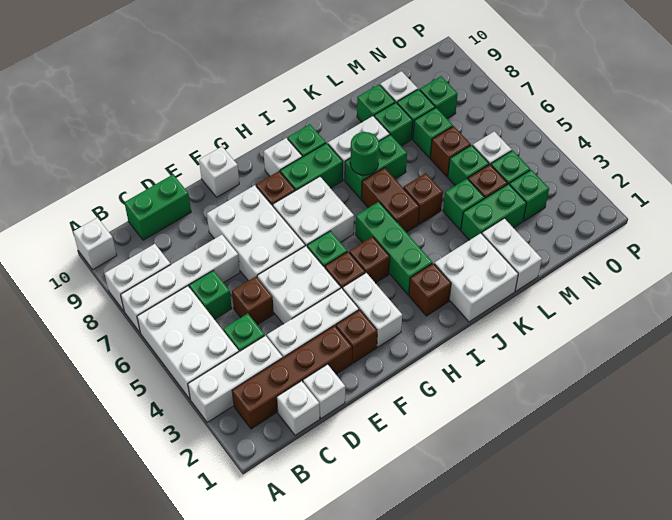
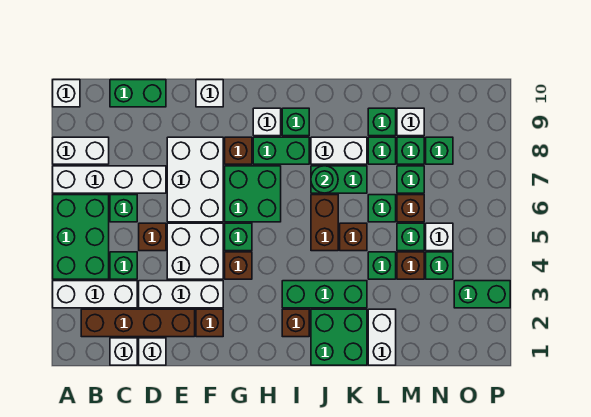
white 2x3 brick [137,286,239,399] -> green 2x3 brick [53,195,109,279]
white 1x2 brick [343,273,402,347] -> none
white 2x2 brick [273,177,354,246] -> green 2x2 brick [225,166,281,222]
brown 1x1 brick [349,237,390,283] -> none
green 1x3 brick [356,202,432,295] -> green 1x3 brick turned to [282,281,367,308]
white 2x2 brick [434,233,518,322] -> green 2x2 brick [311,309,367,365]
green 1x2 brick [461,184,526,240] -> green 1x2 brick moved to [454,281,510,308]
green 1x1 brick [509,170,549,221] -> green 1x1 brick moved to [368,195,396,222]

